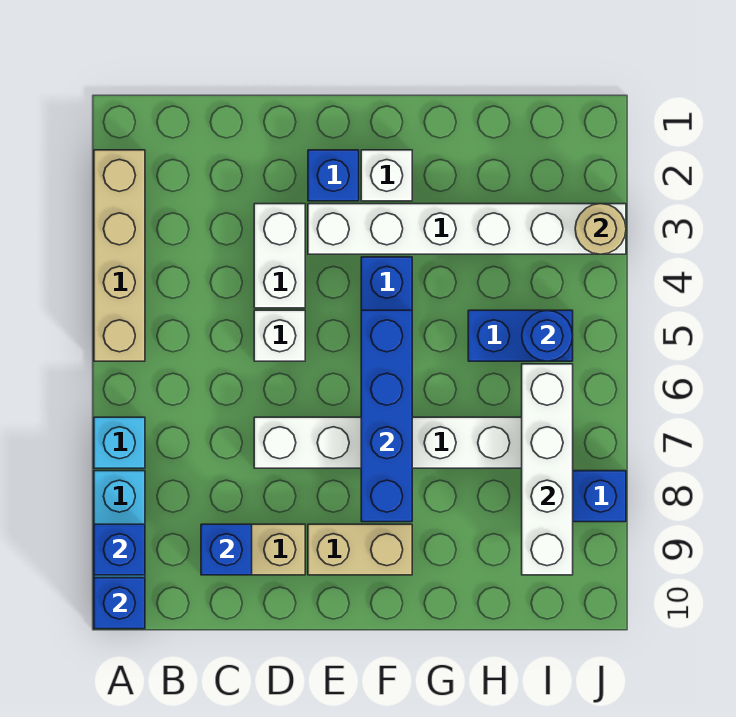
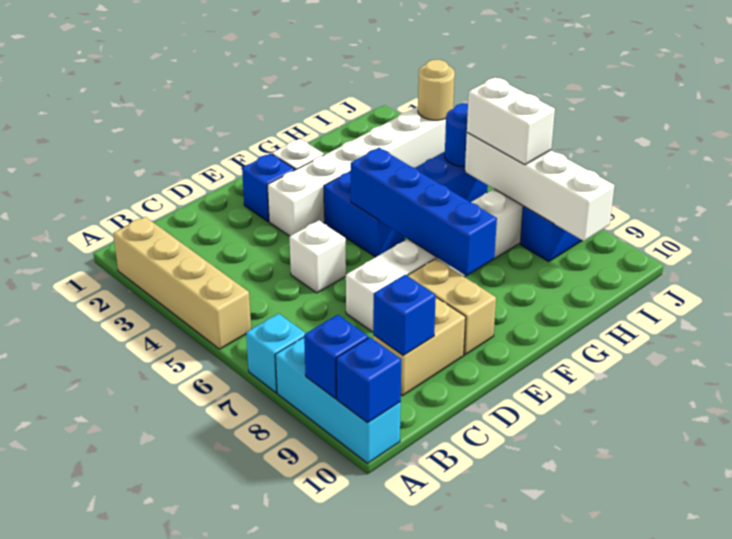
white 1x2 brick [254,204,305,308] -> white 1x2 brick moved to [467,77,555,165]
tan 1x2 brick [308,524,412,575] -> tan 1x2 brick turned to [407,259,496,355]

